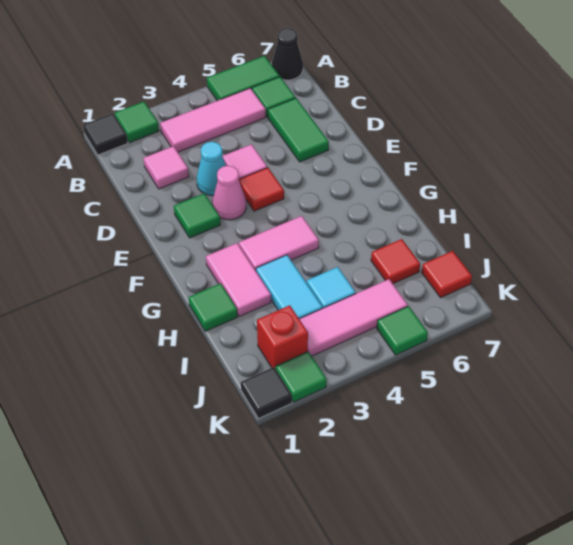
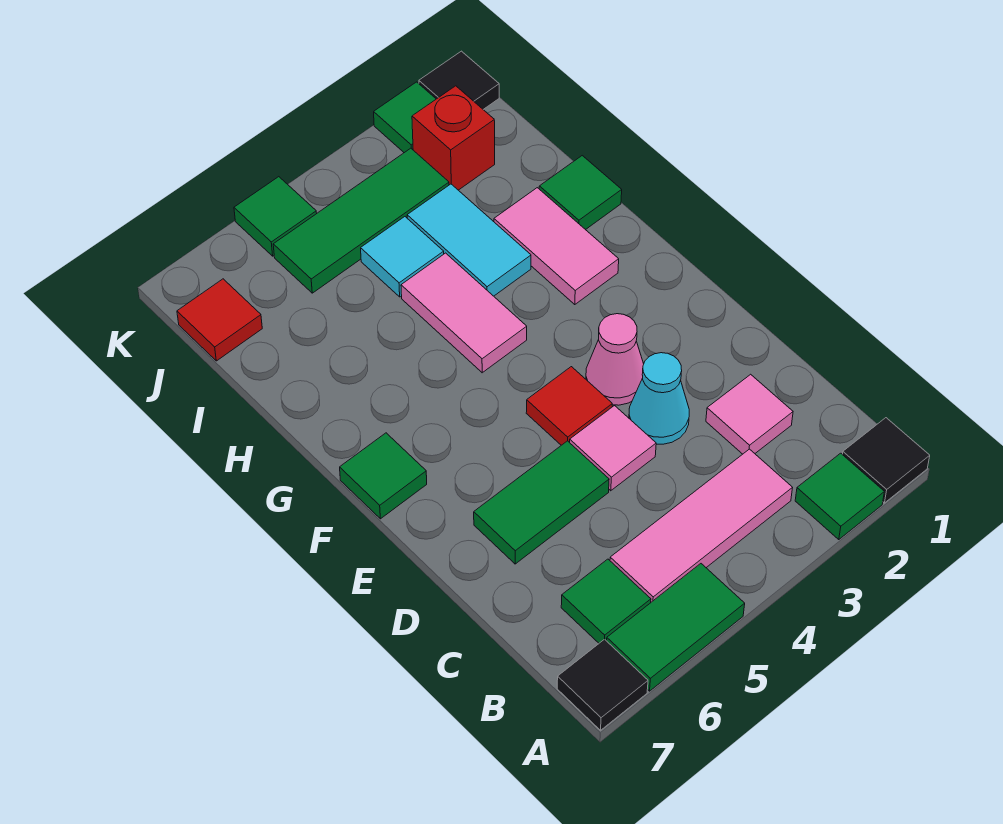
black 1x1 cone [272,28,303,80] -> black 1x1 tile [557,639,648,730]
green 1x2 tile [268,98,329,162] -> green 1x2 tile turned to [474,441,609,564]
green 1x1 tile [174,193,220,238] -> green 1x1 tile moved to [340,433,427,519]
pink 1x2 tile [239,216,319,271] -> pink 1x2 tile turned to [401,253,527,373]
red 1x1 tile [371,239,420,284] -> none
pink 1x3 tile [300,279,408,356] -> green 1x3 tile [273,148,449,293]

